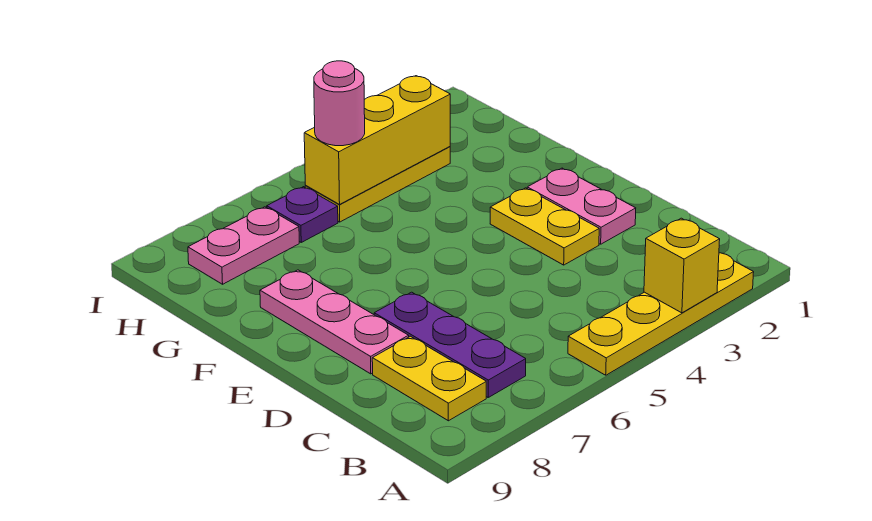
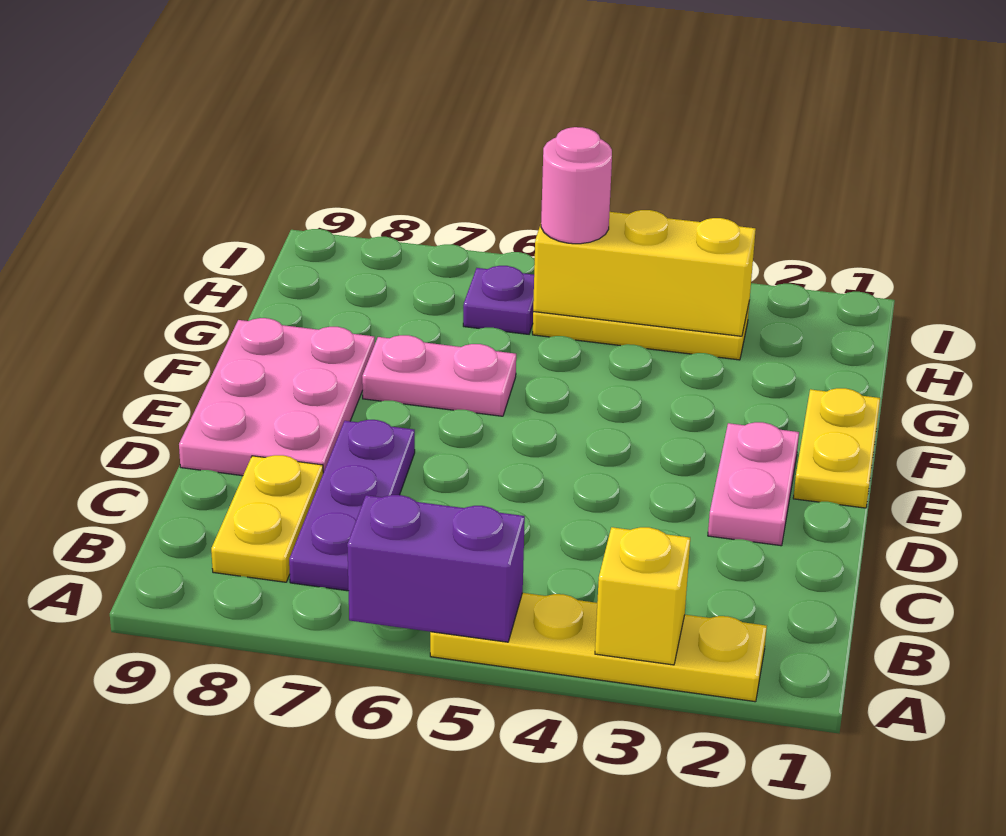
none -> purple 1x2 brick [347,495,525,642]
yellow 1x2 plate [490,188,599,265] -> yellow 1x2 plate moved to [793,388,880,508]
pink 1x3 plate [260,270,409,374] -> pink 2x3 plate [179,318,375,476]
pink 1x2 plate [188,207,299,284] -> pink 1x2 plate moved to [362,335,516,416]

